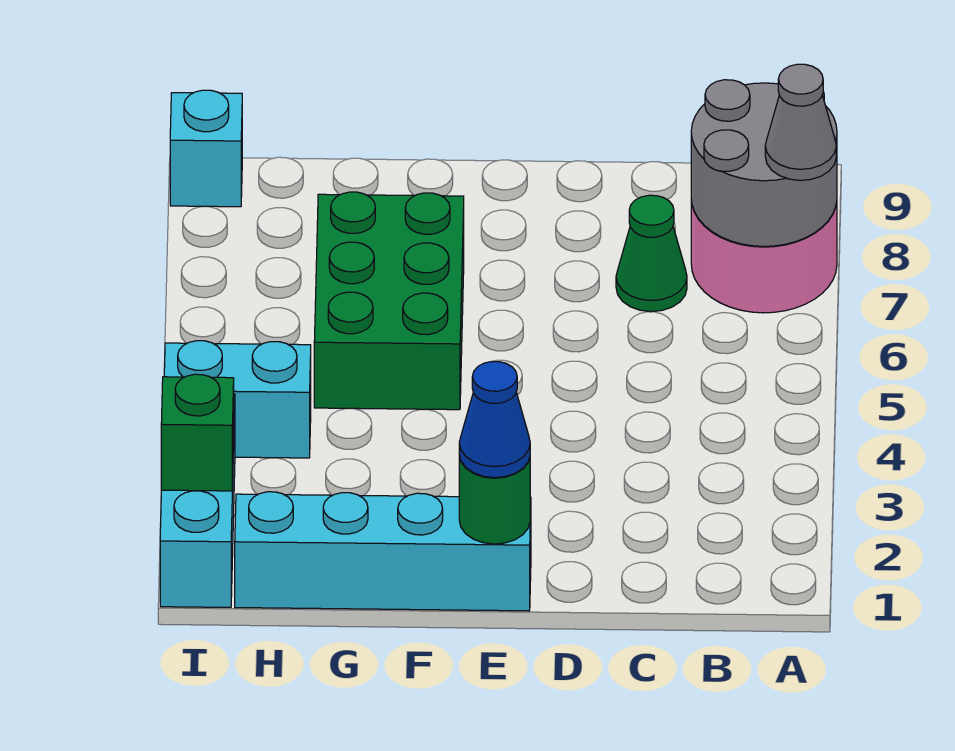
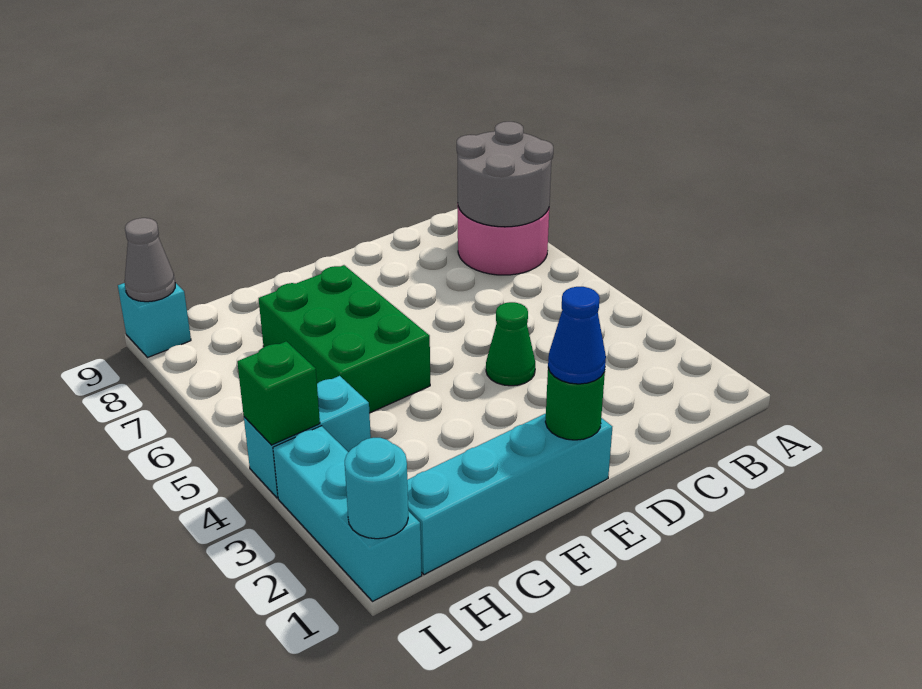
grey 1x1 cone [765,64,836,180] -> grey 1x1 cone moved to [125,218,175,302]
green 1x1 cone [616,195,687,312] -> green 1x1 cone moved to [486,302,535,386]
none -> cyan 1x1 round brick [345,438,408,539]
green 1x1 brick [161,374,234,491] -> green 1x1 brick moved to [237,341,320,445]

